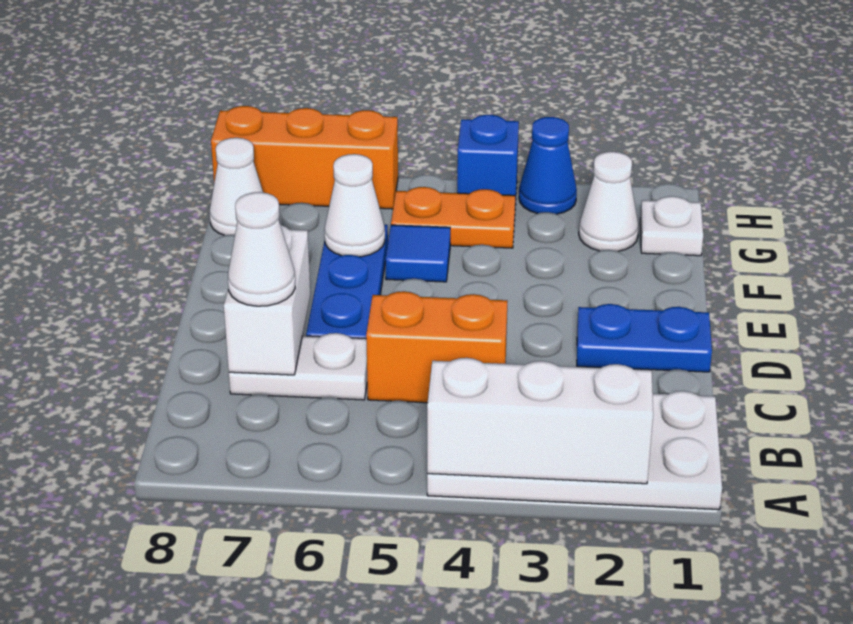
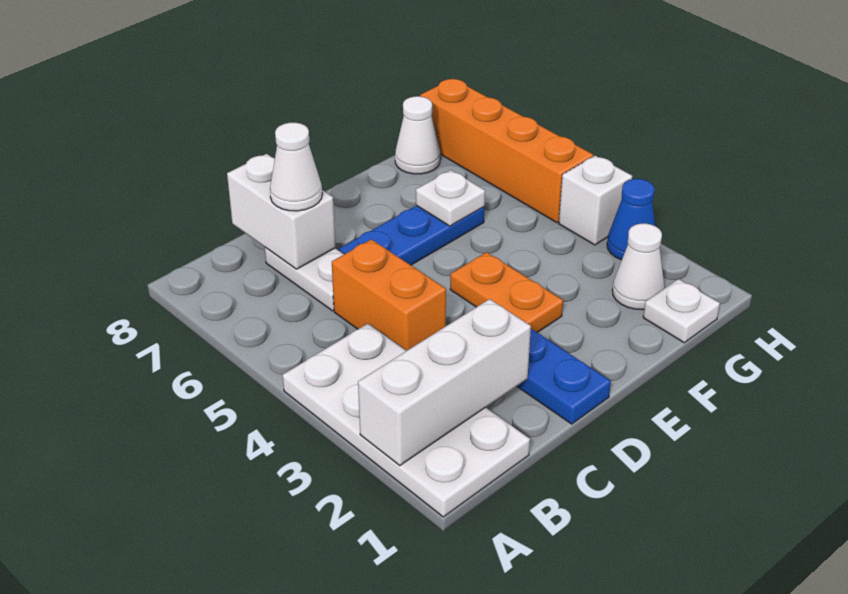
white 1x3 brick [427,358,653,484] -> white 1x3 brick turned to [358,299,531,466]
white 1x2 brick [224,225,310,375] -> white 1x2 brick turned to [227,154,335,269]
blue 1x1 tile [386,225,450,282] -> none
white 1x1 cone [324,154,385,257] -> white 1x1 plate [416,170,485,226]
orange 1x2 plate [391,187,515,248] -> orange 1x2 plate moved to [450,252,563,333]
blue 1x1 brick [457,115,519,205] -> white 1x1 brick [559,156,632,245]
orange 1x3 brick [211,106,398,209] -> orange 1x4 brick [420,79,593,223]

